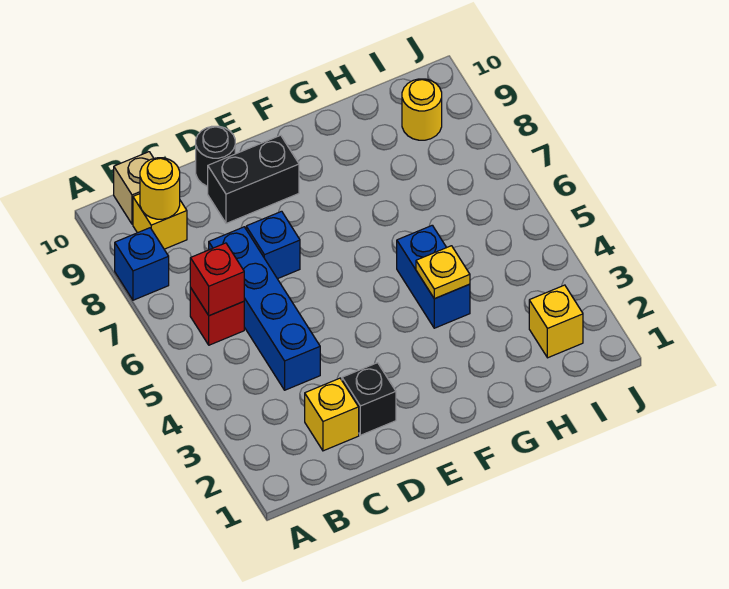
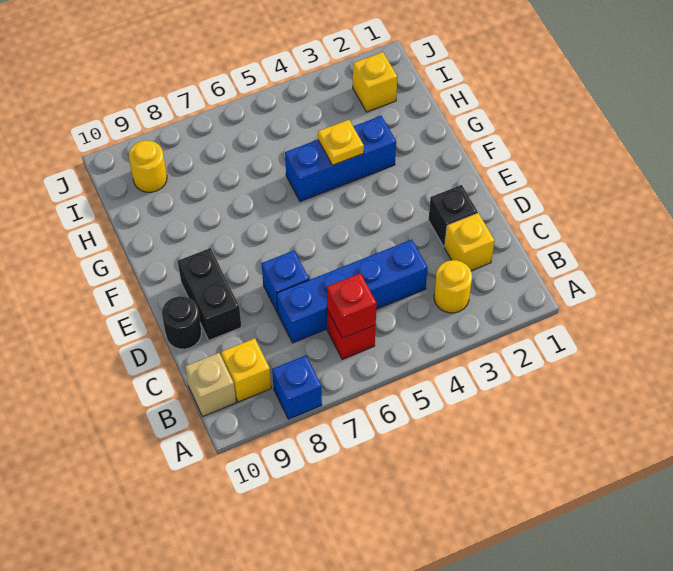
yellow 1x1 round brick [140,158,180,219] -> yellow 1x1 round brick moved to [434,260,472,313]
blue 1x2 brick [397,225,470,328] -> blue 1x3 brick [285,116,396,201]

